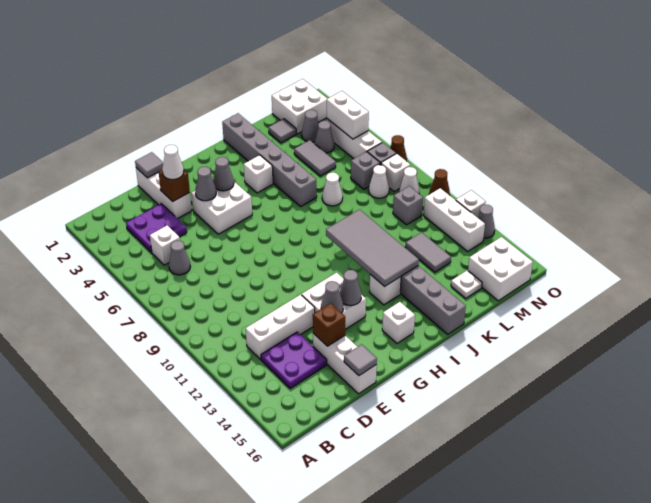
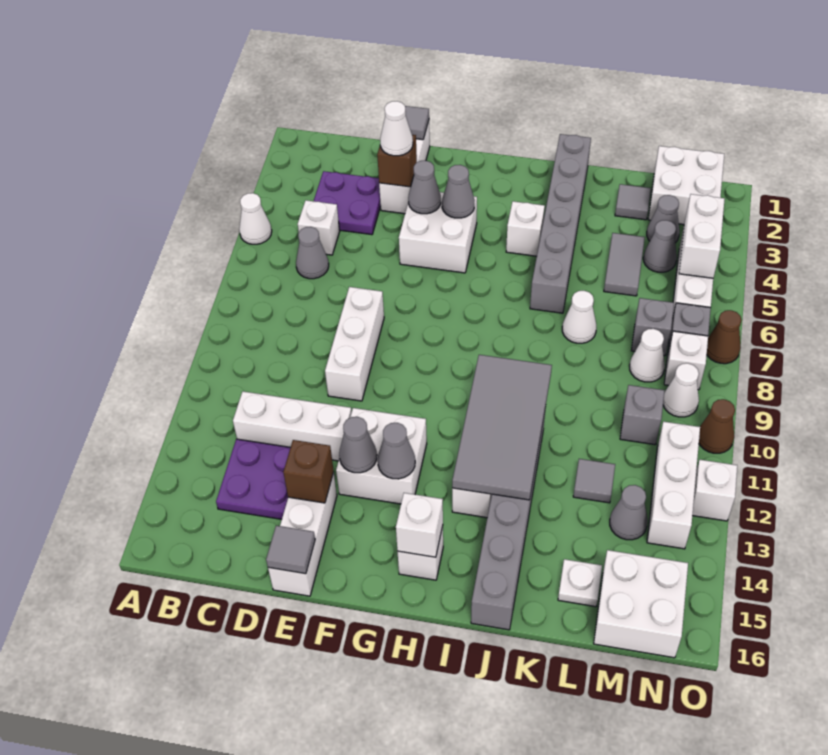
none -> white 1x1 cone [239,193,272,244]
none -> white 1x3 brick [325,287,384,401]
none -> white 1x1 brick [396,493,443,557]
grey 1x2 tile [405,233,451,272] -> grey 1x1 tile [573,459,615,503]
grey 1x1 cone [478,205,495,238] -> grey 1x1 cone moved to [610,485,648,540]

